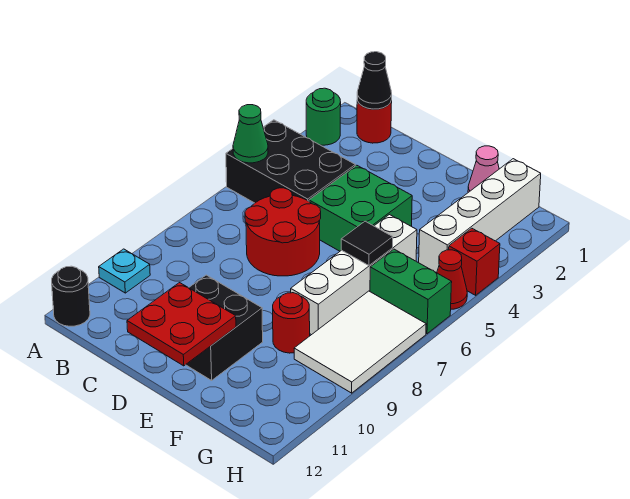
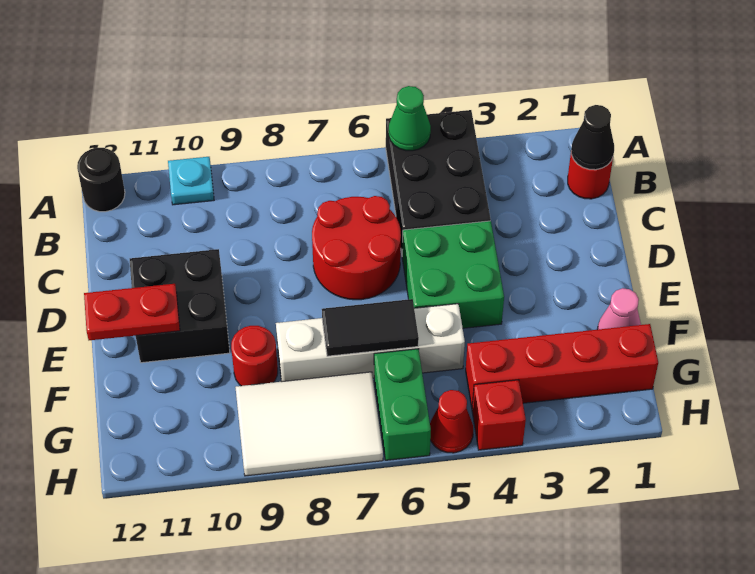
green 1x1 round brick [306,88,341,145] -> none
red 2x2 plate [127,283,236,366] -> red 1x2 plate [84,284,180,340]
black 1x1 tile [341,221,393,266] -> black 1x2 tile [322,299,419,356]
white 1x4 brick [419,159,541,273] -> red 1x4 brick [466,324,658,407]

